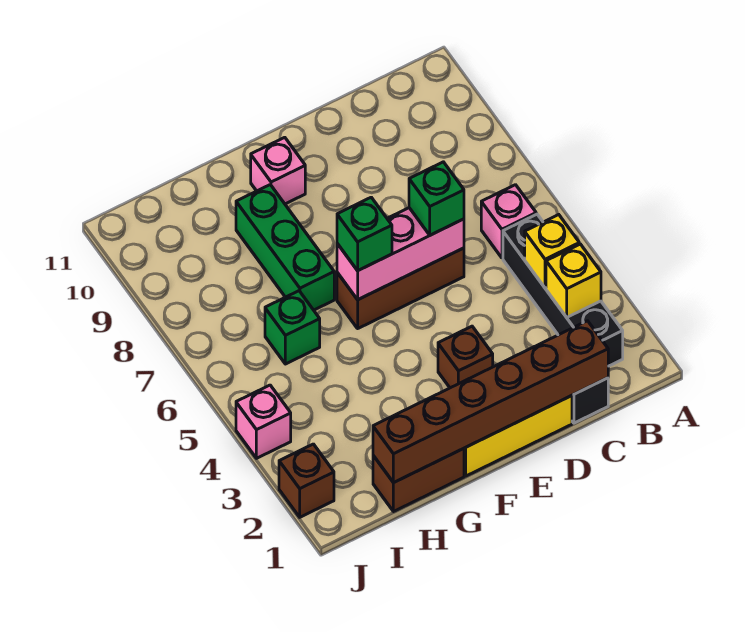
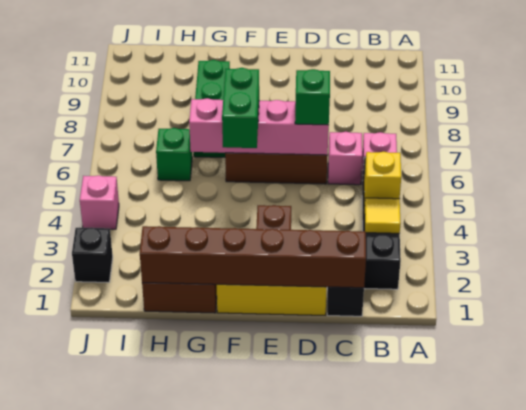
yellow 1x1 brick [546,244,601,317] -> yellow 1x1 tile [365,198,401,233]
pink 1x3 brick [337,208,464,300] -> pink 1x4 brick [189,98,329,155]
green 1x1 brick [337,197,392,271] -> green 1x2 brick [222,68,259,148]
pink 1x1 brick [251,137,305,204] -> pink 1x1 brick moved to [328,132,362,185]
brown 1x1 brick [279,444,334,517] -> black 1x1 brick [72,227,113,282]

